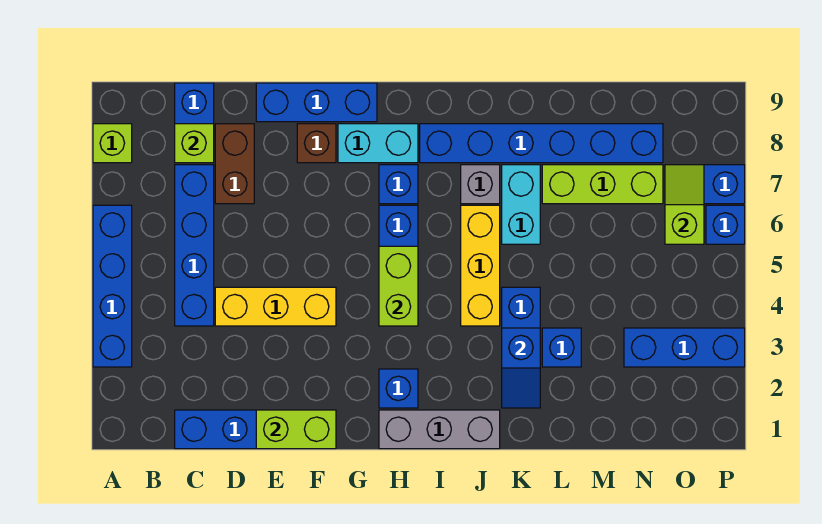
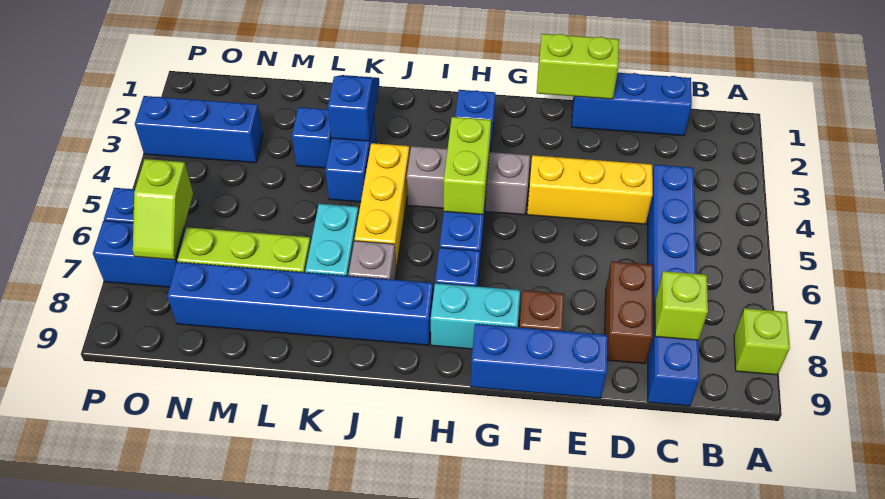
blue 1x4 brick [93,205,132,367] -> none
grey 1x3 brick [379,410,500,449] -> grey 1x3 brick moved to [407,146,530,215]

